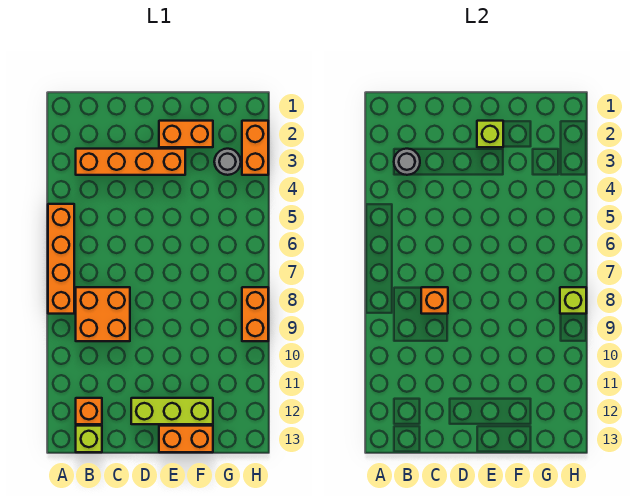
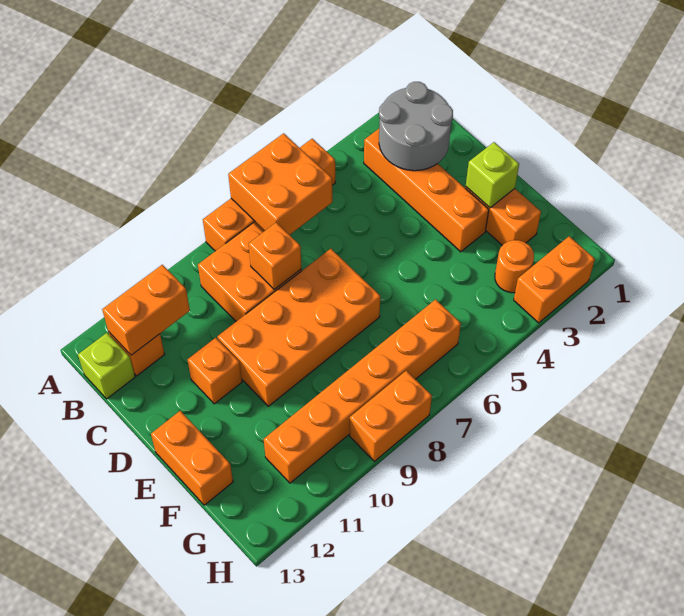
none -> orange 2x2 brick [228,133,332,235]
grey 1x1 round brick [394,149,420,175] -> grey 2x2 round brick [379,82,453,171]
none -> orange 1x2 brick [102,265,190,355]
none -> orange 2x4 brick [217,249,380,406]
none -> orange 1x1 brick [187,338,242,404]
lime 1x3 brick [131,398,213,424] -> none
grey 1x1 round brick [214,149,241,175] -> orange 1x1 round brick [495,240,534,293]
none -> orange 1x6 brick [264,299,461,483]
lime 1x1 brick [560,287,586,314] -> none

